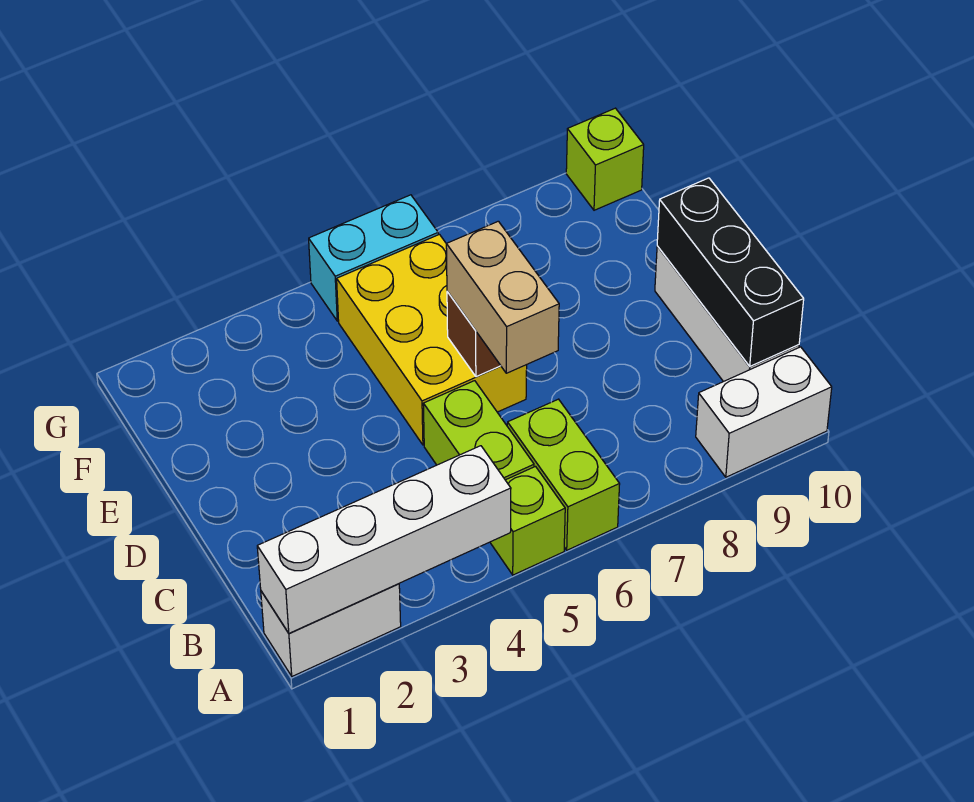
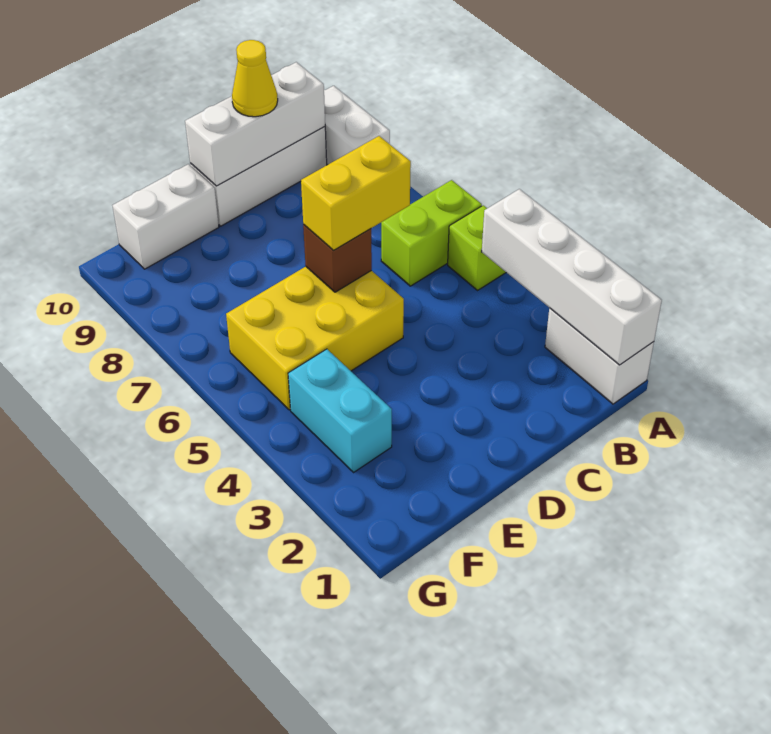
lime 1x2 brick [423,381,534,480] -> none
black 1x3 brick [657,178,804,366] -> white 1x3 brick [185,62,325,186]
tan 1x2 brick [446,221,559,373] -> yellow 1x2 brick [301,136,411,250]
none -> yellow 1x1 cone [232,40,278,117]
none -> white 1x2 brick [112,164,219,269]
cyan 1x2 brick [309,195,438,321] -> cyan 1x2 brick moved to [288,349,392,473]
lime 1x1 brick [566,108,644,210] -> none

